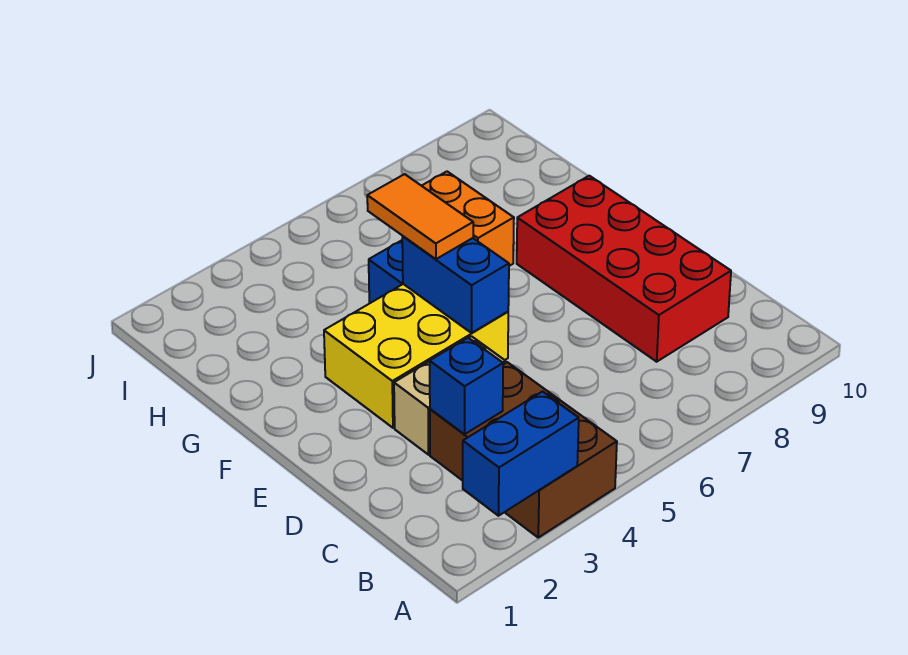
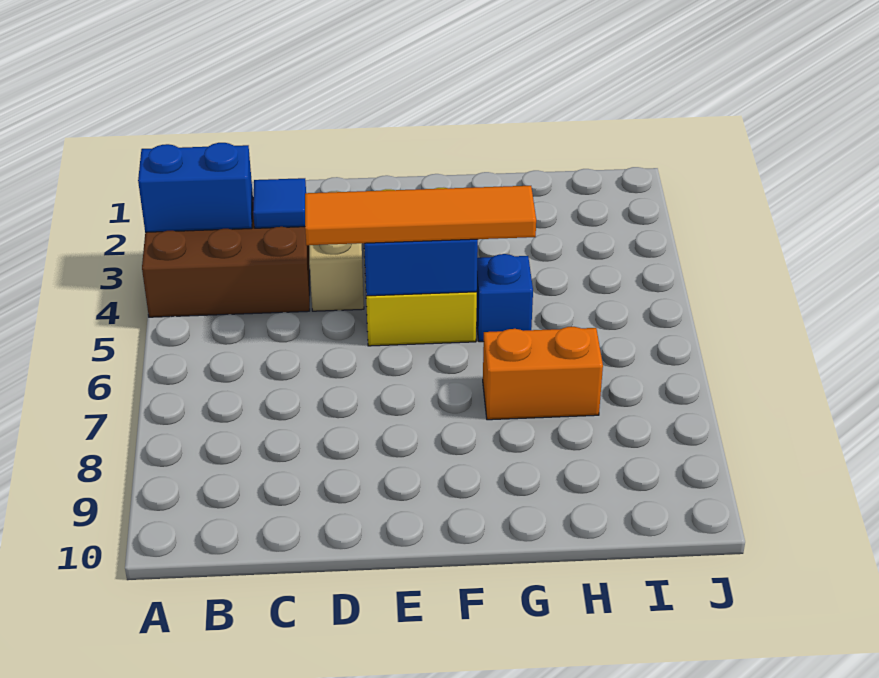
blue 1x2 brick [463,392,579,516] -> blue 1x2 brick turned to [138,143,253,232]
blue 1x1 brick [430,338,503,434] -> blue 1x1 tile [253,178,306,228]
red 2x4 brick [517,176,731,362] -> none
orange 1x2 tile [367,174,473,259] -> orange 1x4 tile [305,186,536,245]

